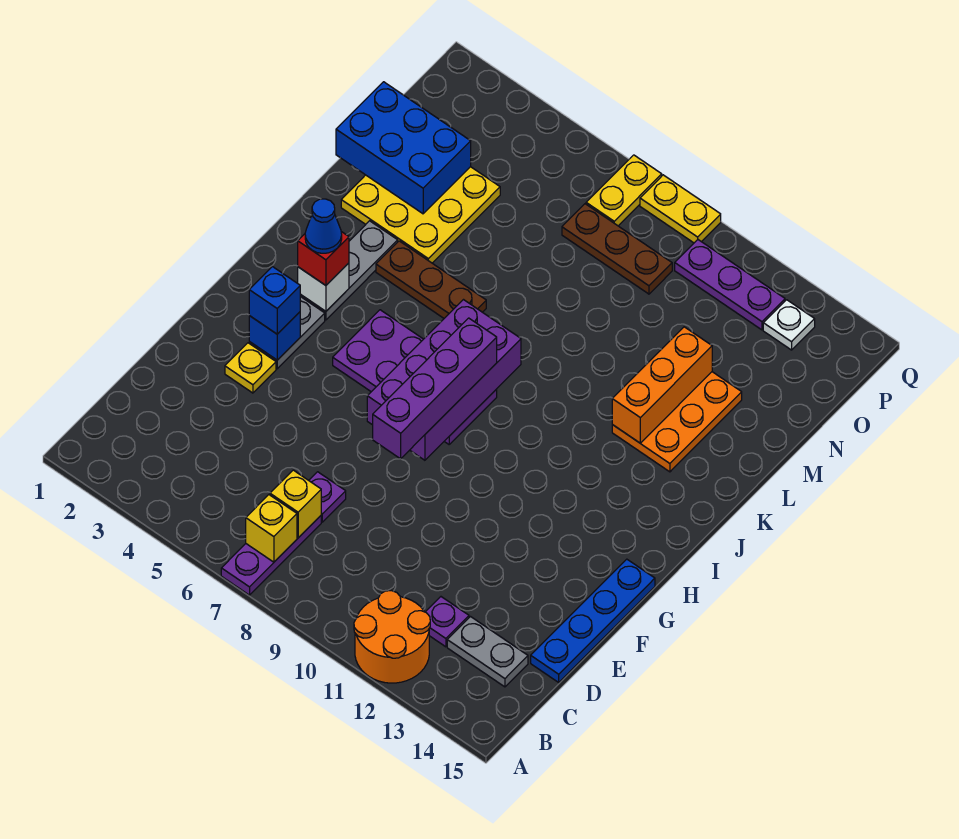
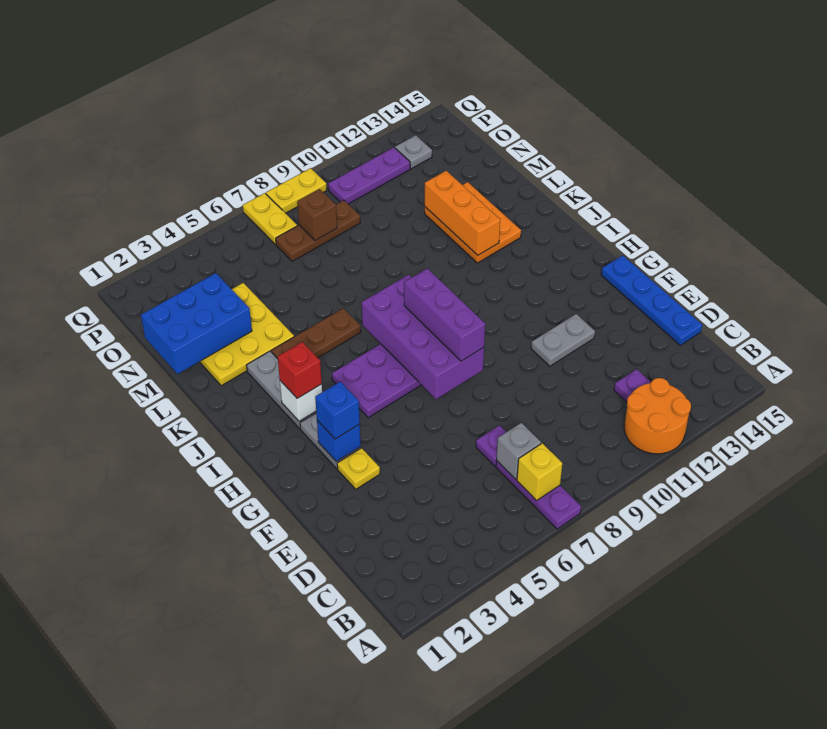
yellow 1x1 brick [270,470,321,538] -> grey 1x1 brick [496,423,541,479]
grey 1x2 plate [447,617,528,687] -> grey 1x2 plate moved to [531,314,595,366]
purple 1x4 brick [373,318,497,459] -> purple 1x3 brick [404,268,485,361]
blue 1x1 cone [305,199,342,253] -> none
none -> brown 1x1 brick [297,189,337,241]
white 1x1 plate [763,300,815,350] -> grey 1x1 plate [395,135,432,169]

